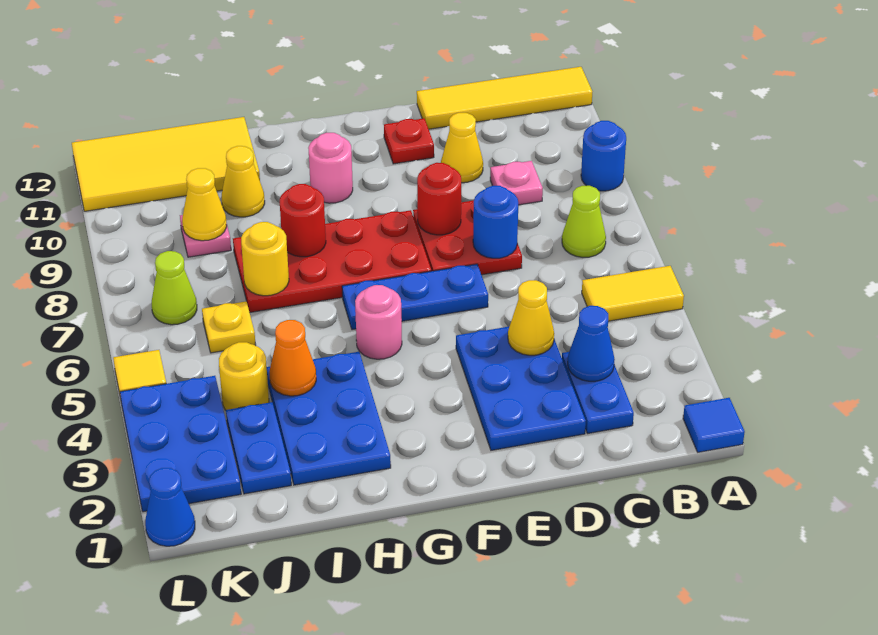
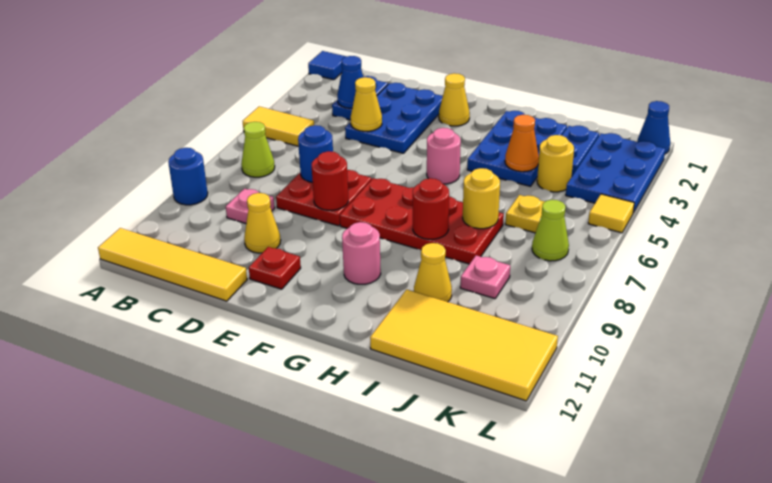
blue 1x3 plate [342,264,488,330] -> none
yellow 1x1 cone [182,168,227,241] -> yellow 1x1 cone moved to [439,73,470,126]

